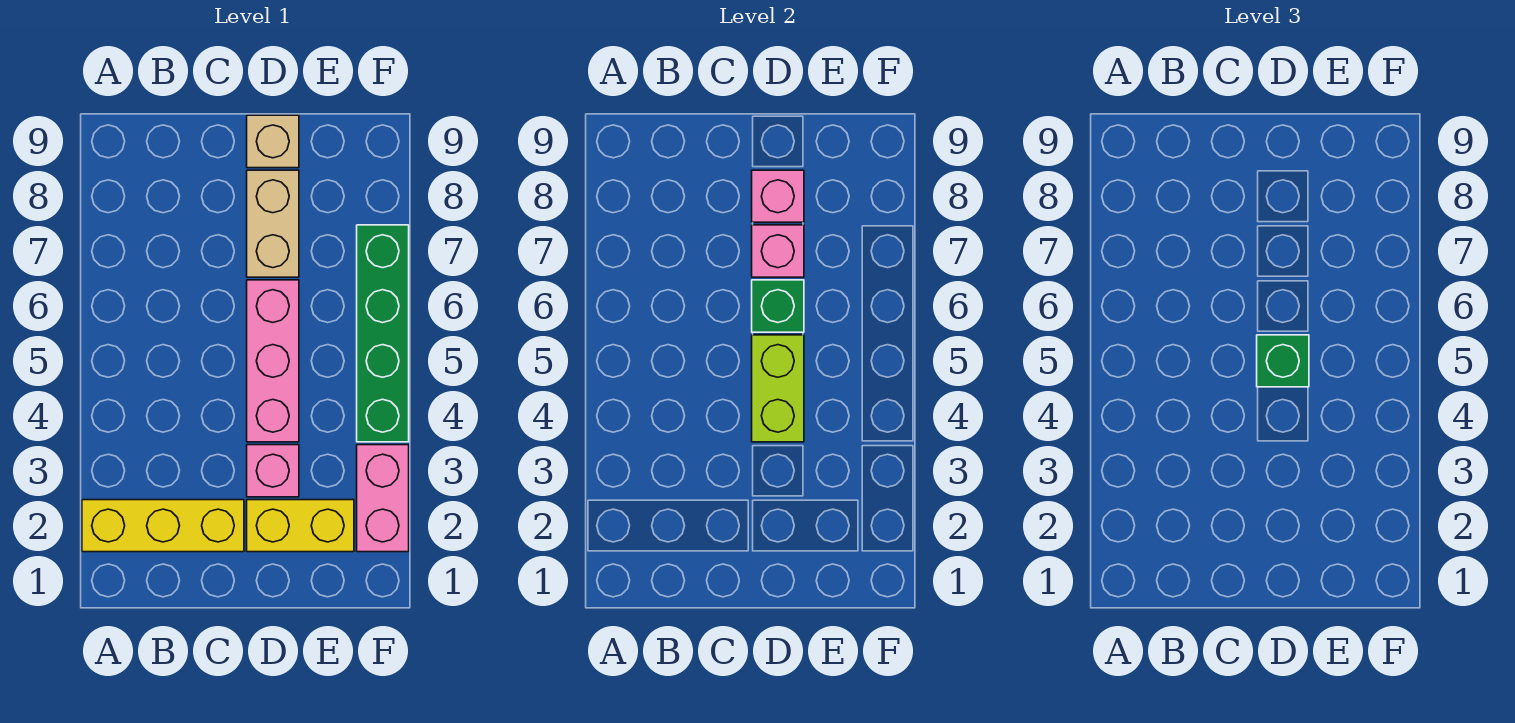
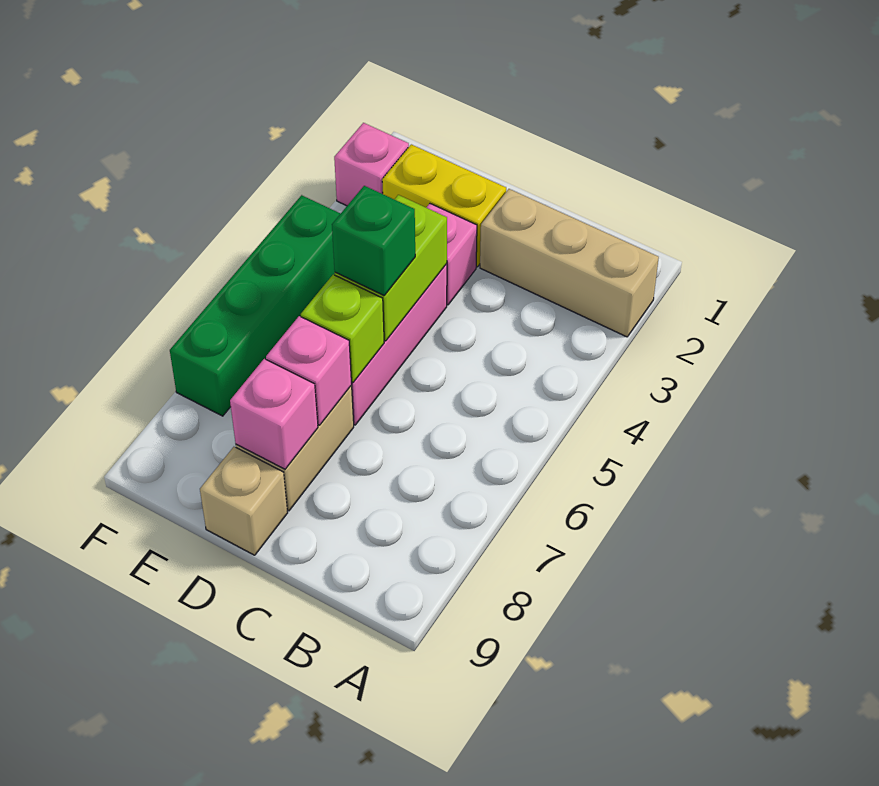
yellow 1x3 brick [82,500,244,552] -> tan 1x3 brick [480,189,659,337]
green 1x1 brick [752,280,804,332] -> lime 1x1 brick [301,275,384,382]
pink 1x2 brick [357,445,409,552] -> pink 1x1 brick [334,123,409,206]

